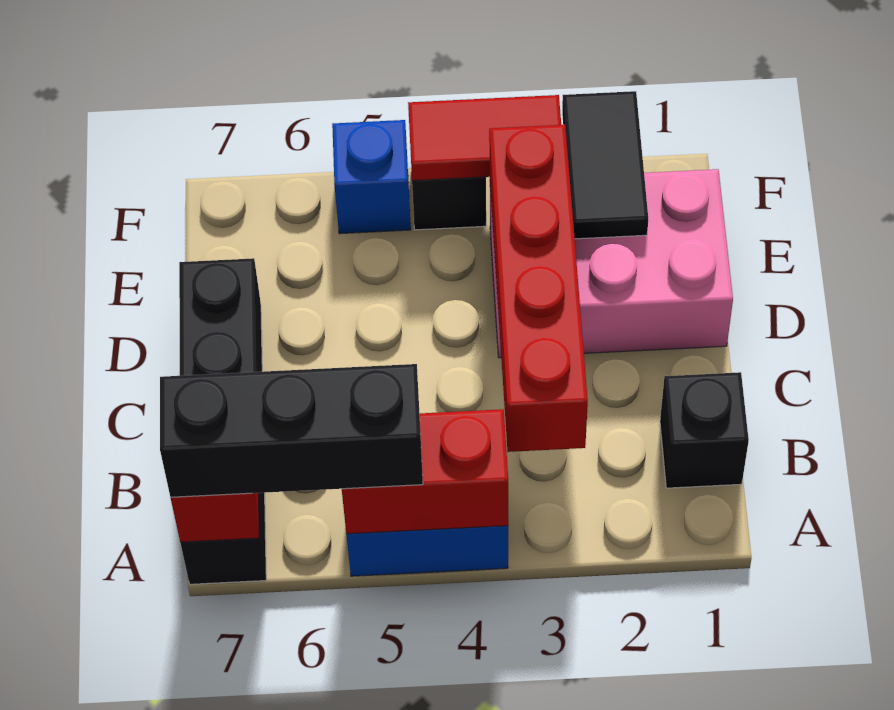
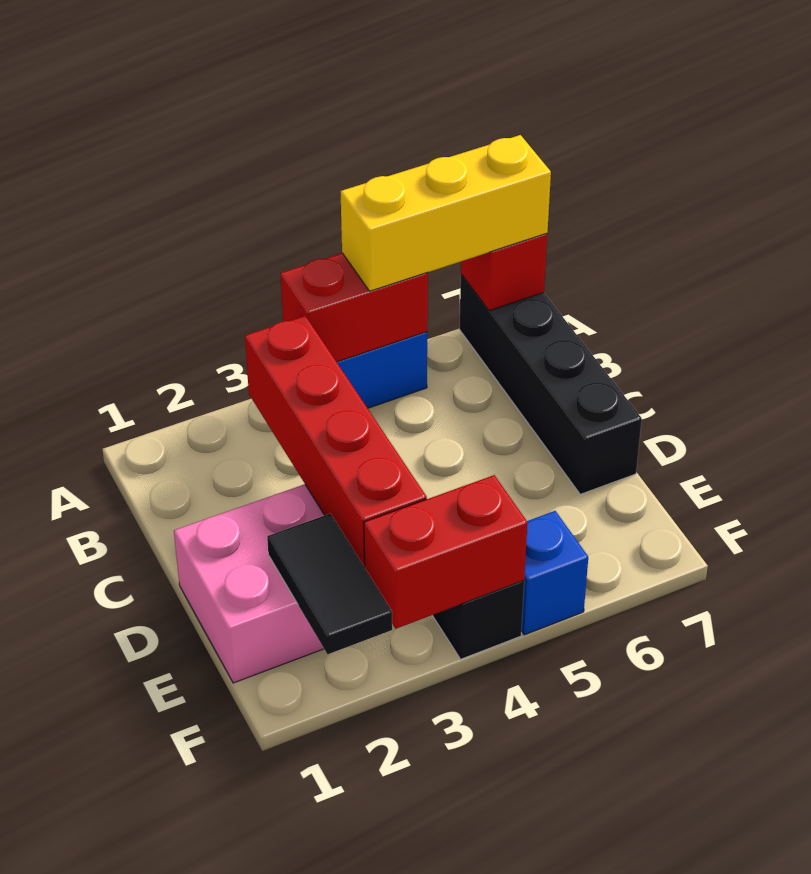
black 1x3 brick [160,364,423,497] -> yellow 1x3 brick [340,135,551,291]
black 1x1 brick [660,372,749,488] -> none
red 1x2 tile [408,95,561,181] -> red 1x2 brick [364,475,528,629]

